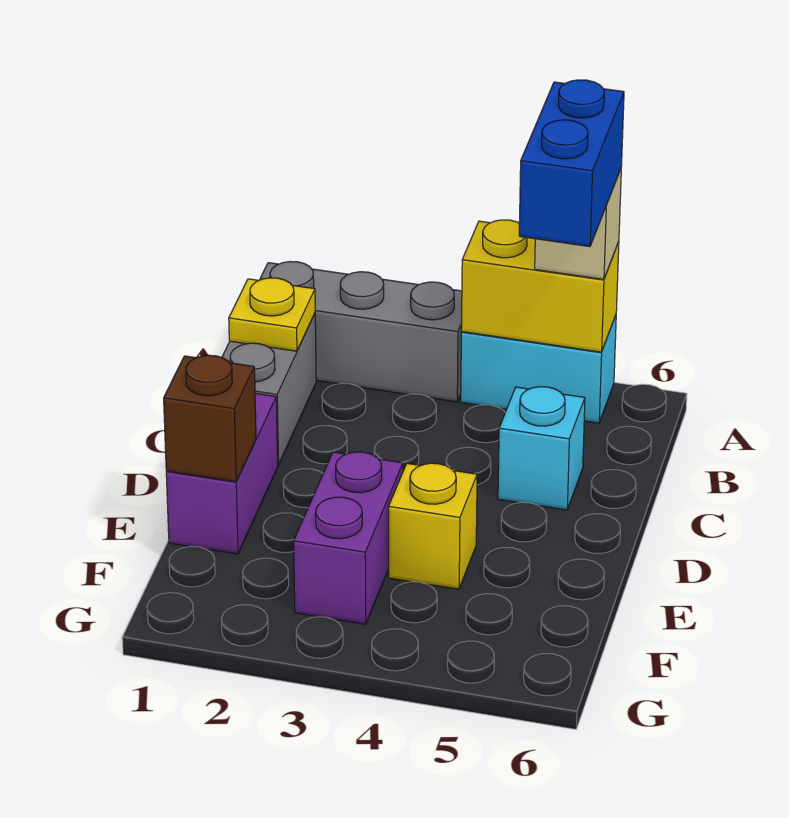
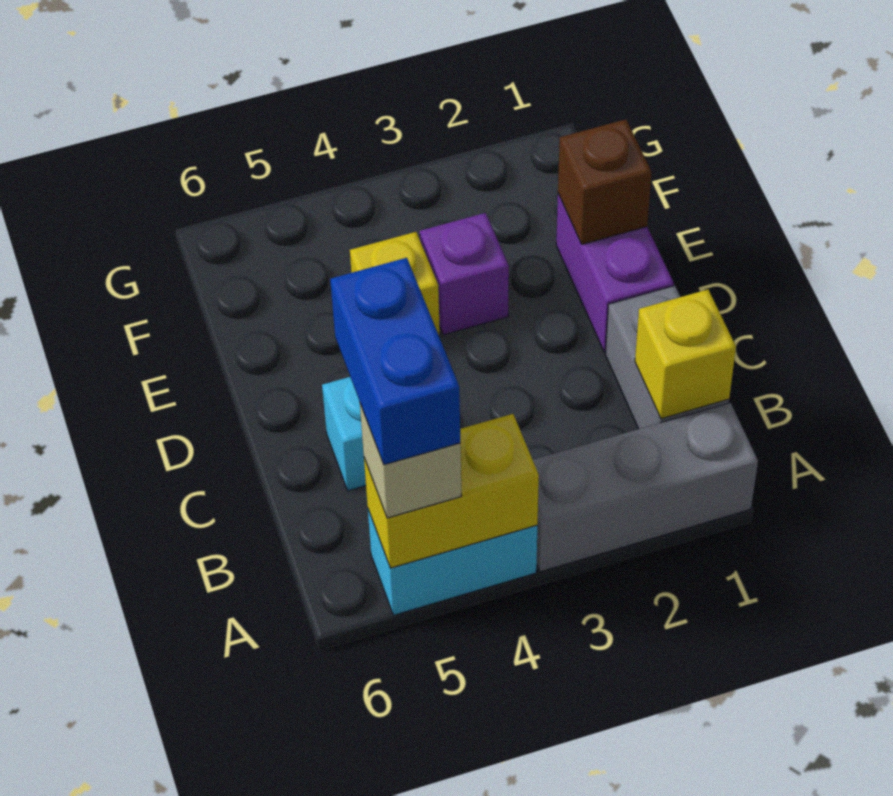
yellow 1x1 plate [229,278,315,351] -> yellow 1x1 brick [635,290,736,419]
purple 1x2 brick [294,452,403,624] -> purple 1x1 brick [420,213,509,335]

